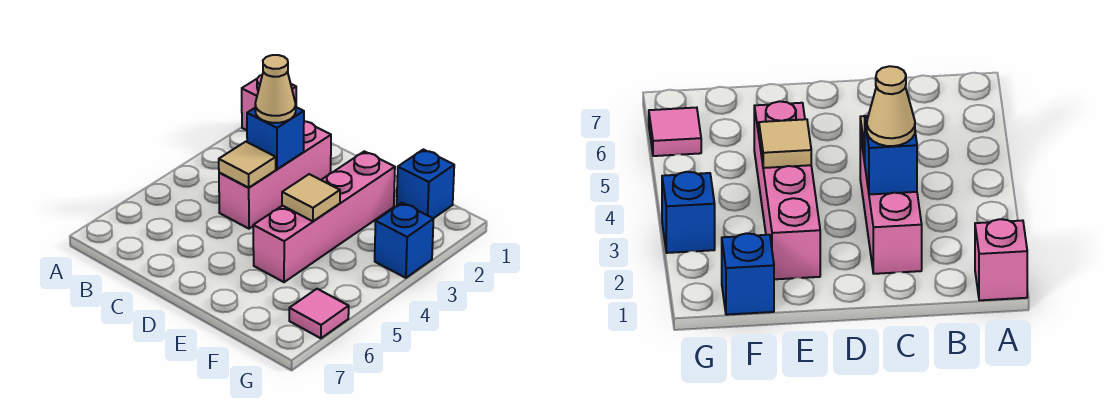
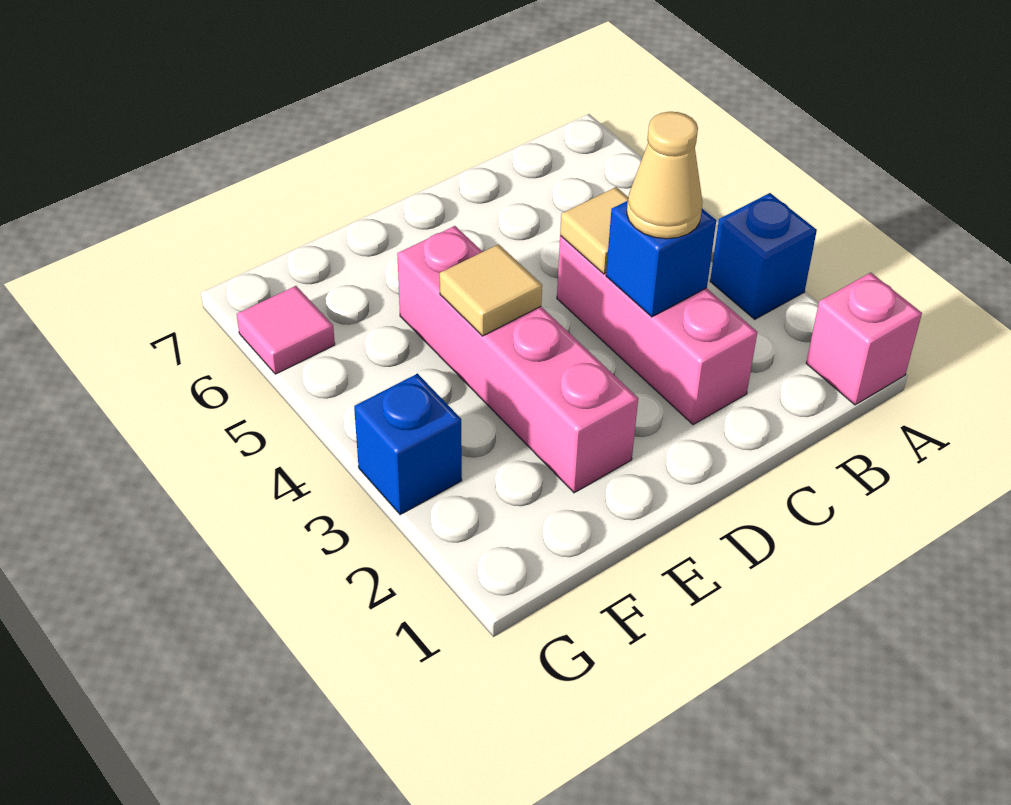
blue 1x1 brick [397,149,454,218] -> blue 1x1 brick moved to [710,193,817,319]

